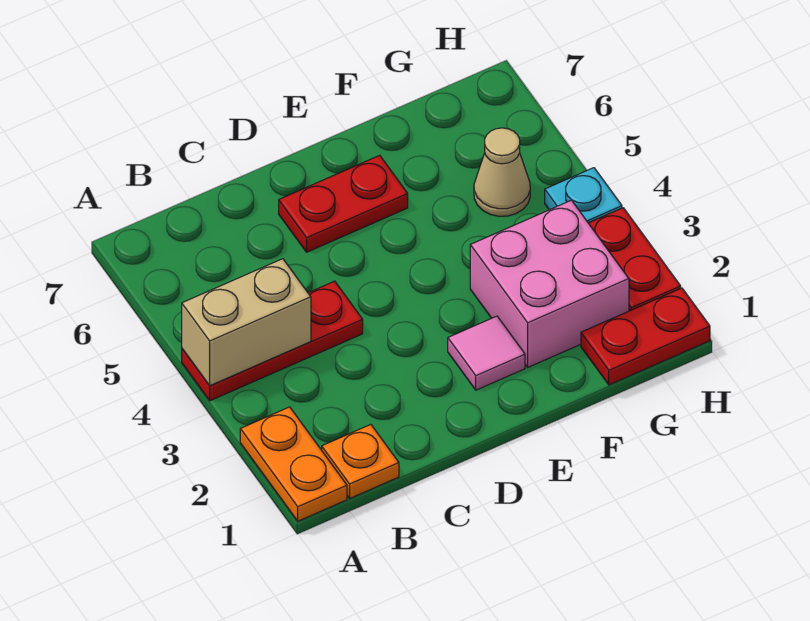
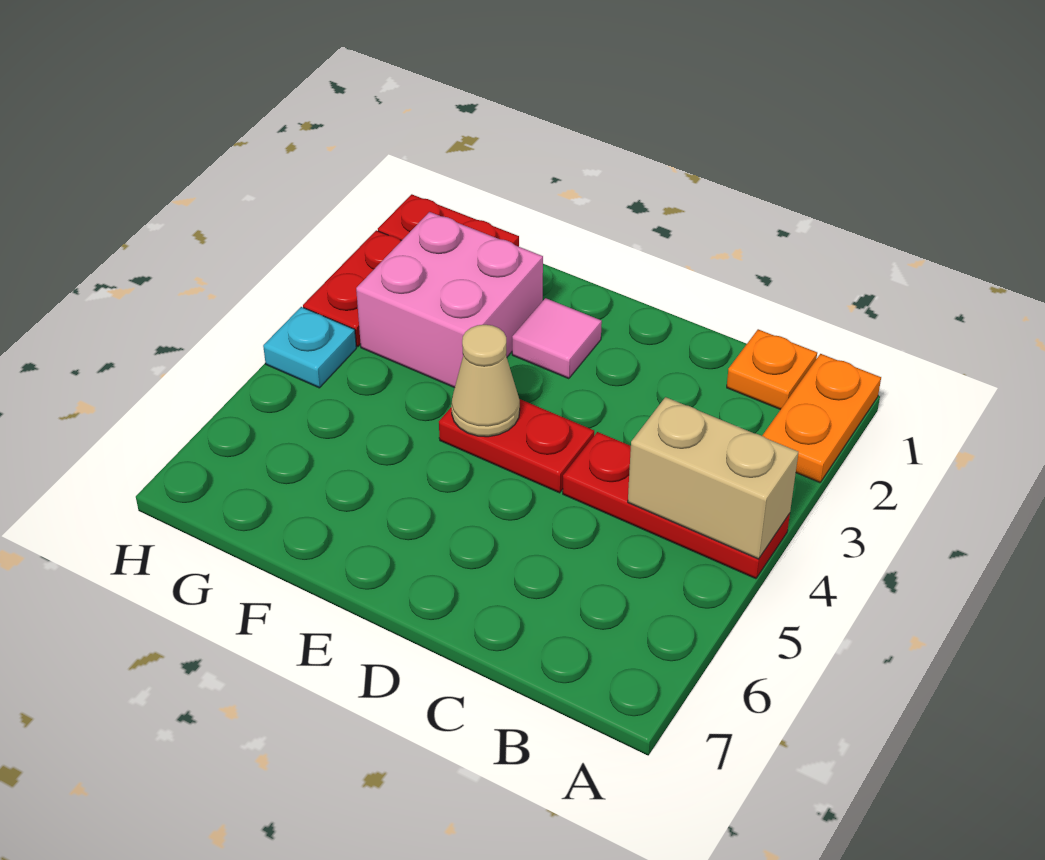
red 1x2 plate [279,155,408,252] -> red 1x2 plate moved to [439,399,594,493]
tan 1x1 cone [474,128,530,216] -> tan 1x1 cone moved to [451,325,520,437]

